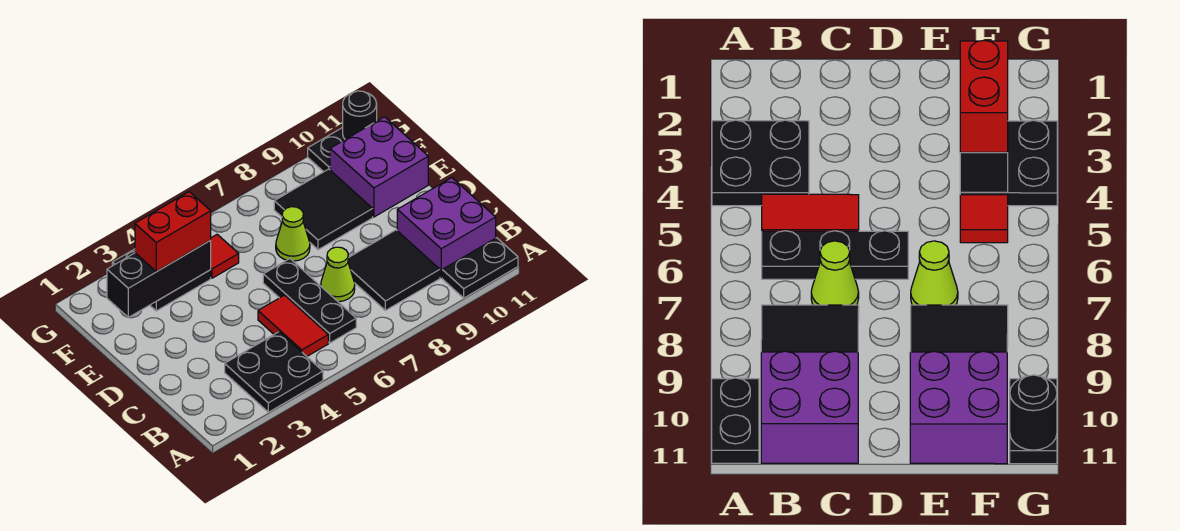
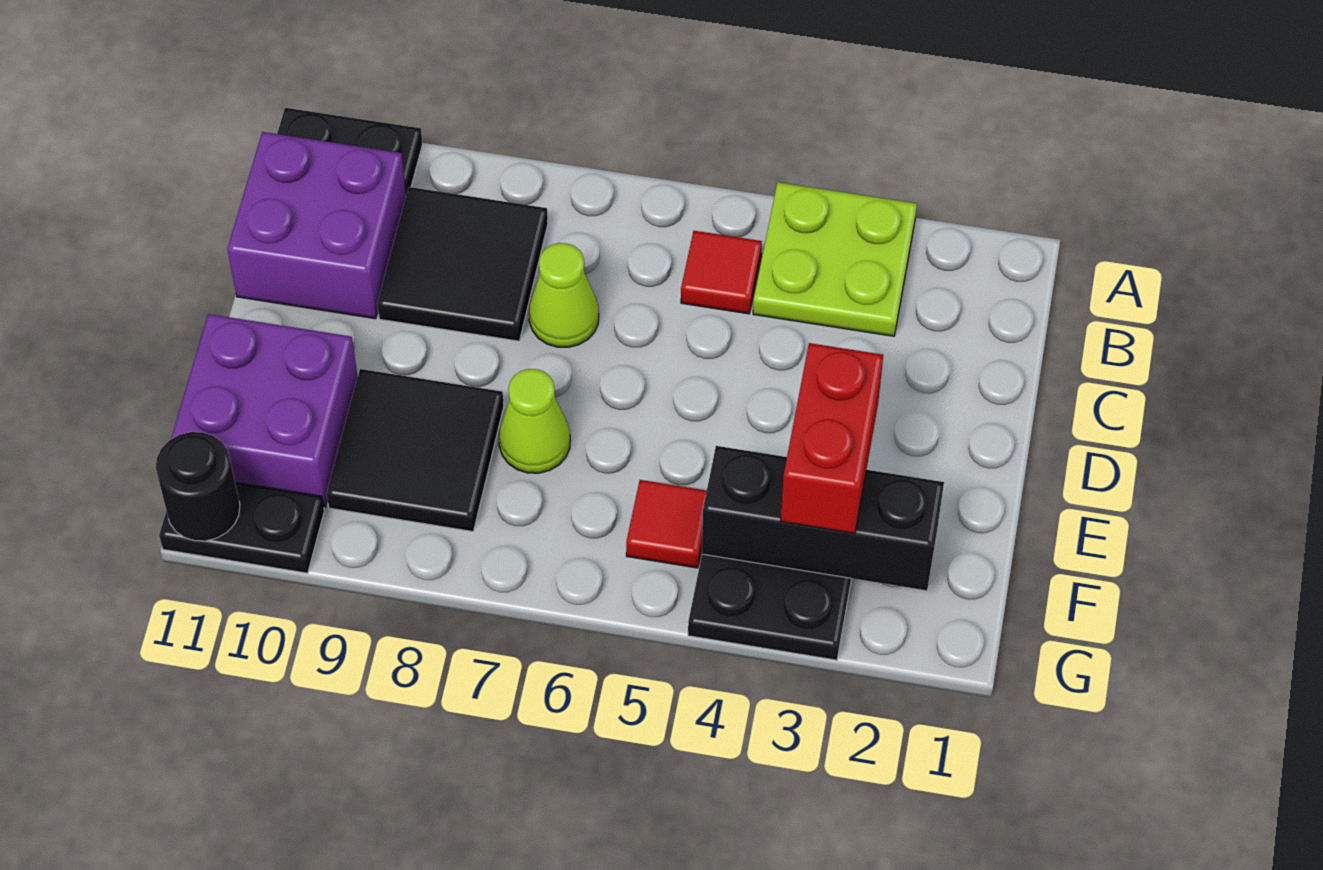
black 2x2 plate [225,332,323,412] -> lime 2x2 plate [753,182,917,336]
red 1x2 tile [258,295,328,356] -> red 1x1 tile [681,231,762,314]
black 1x3 plate [263,259,356,343] -> none
red 1x2 brick [135,192,211,272] -> red 1x2 brick turned to [781,343,883,533]

